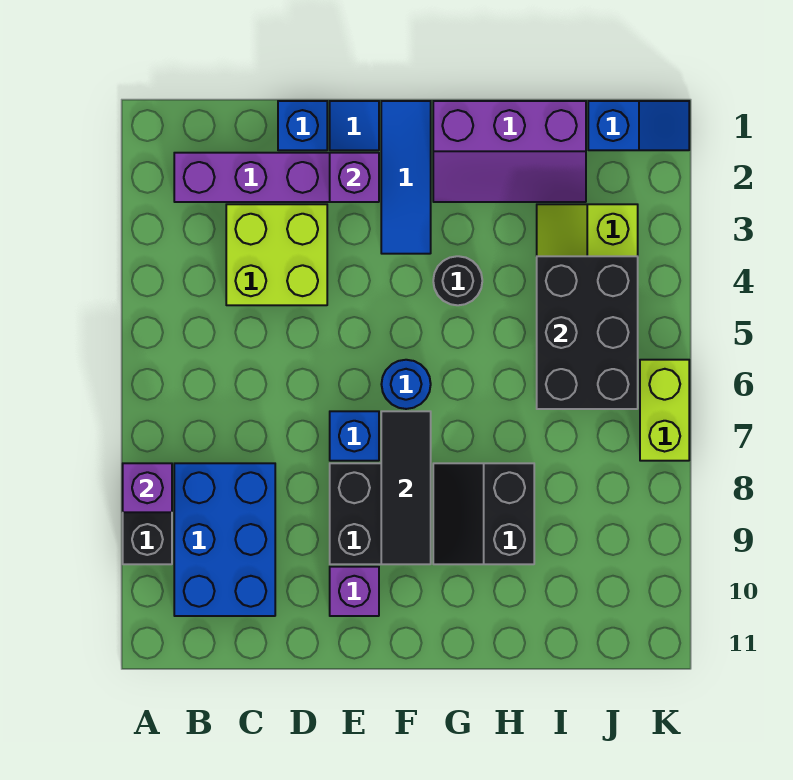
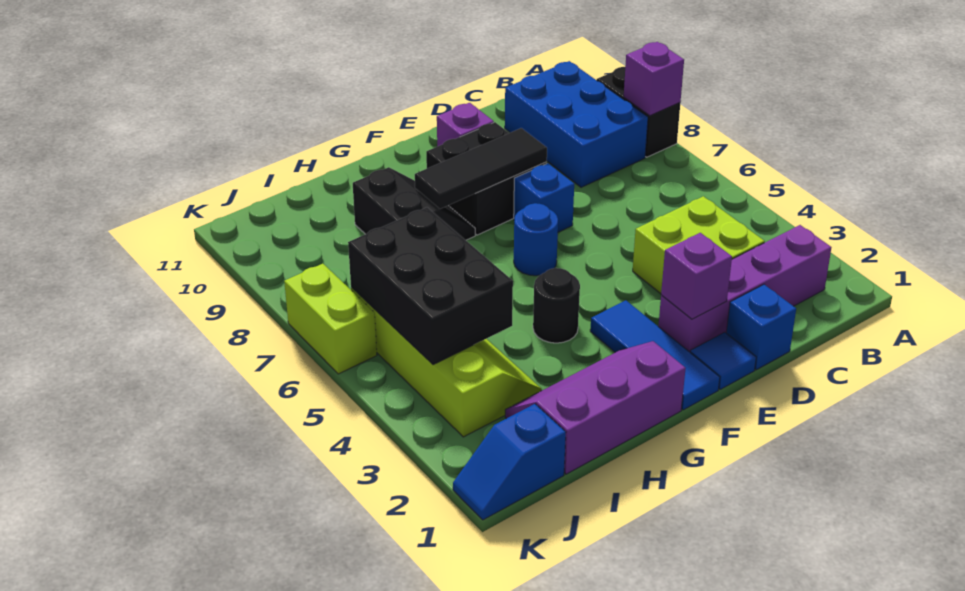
black 1x3 tile [381,411,431,564] -> black 1x3 tile turned to [415,128,547,209]

